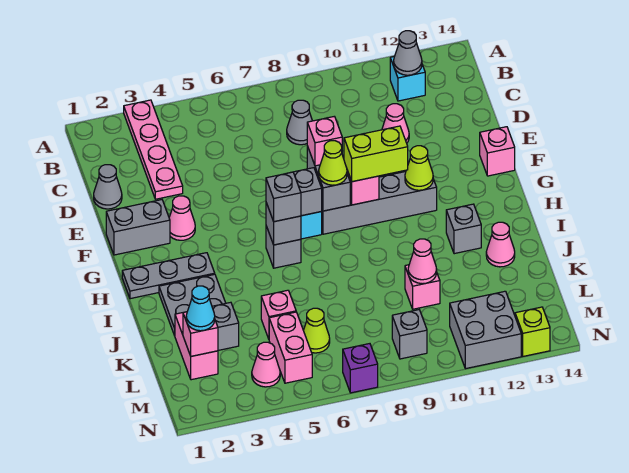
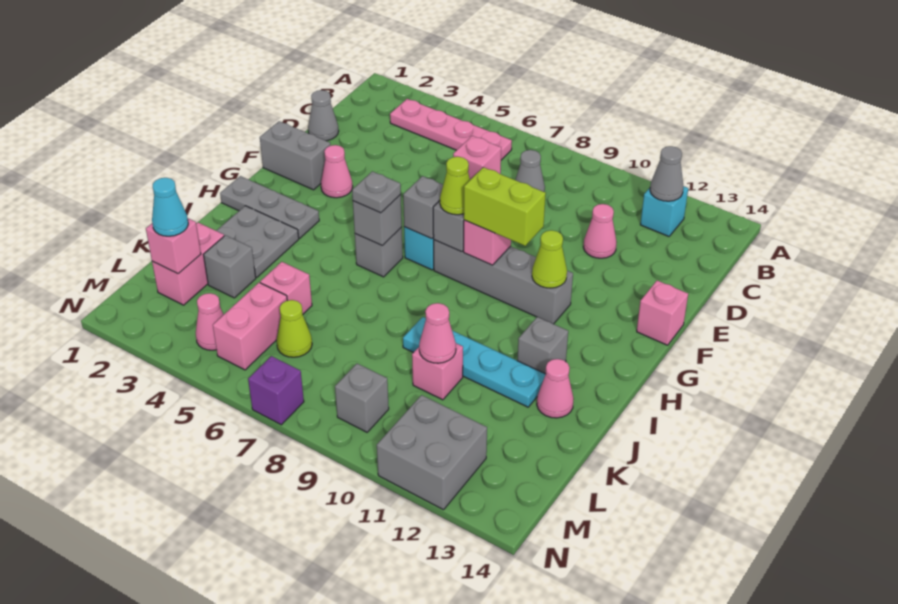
pink 1x4 plate [124,100,183,199] -> pink 1x4 plate turned to [390,99,512,160]
grey 1x1 brick [266,172,301,222] -> grey 1x1 plate [352,171,401,213]
none -> cyan 1x4 plate [403,317,546,407]
lime 1x1 brick [515,307,550,356] -> none

